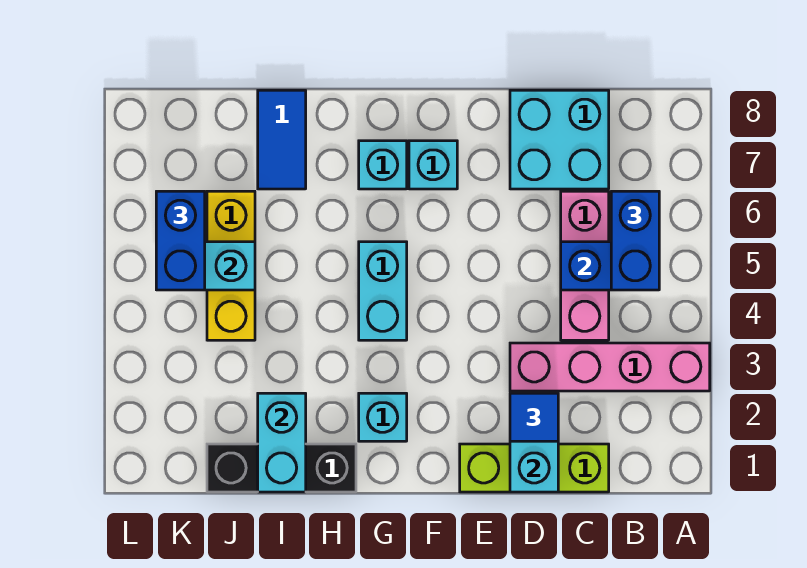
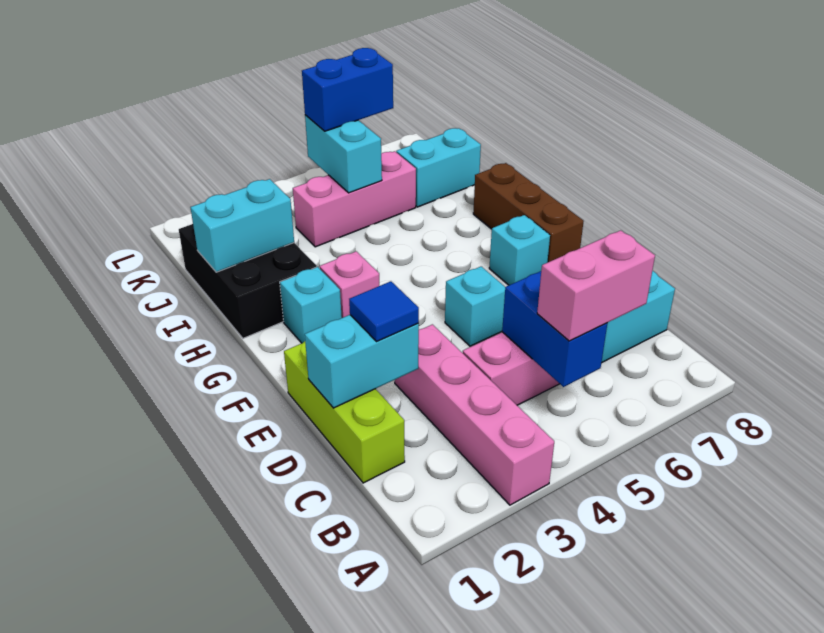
blue 1x2 brick [611,191,659,290] -> pink 1x2 brick [537,230,655,341]
none -> brown 1x3 brick [473,163,584,263]
none -> pink 1x1 brick [320,251,379,318]
cyan 1x2 brick [359,242,407,340] -> cyan 1x2 brick moved to [396,128,481,207]
cyan 1x1 brick [359,141,407,189] -> cyan 1x1 brick moved to [445,267,505,346]
black 1x3 brick [207,444,356,492] -> black 2x3 brick [179,224,317,338]
blue 1x2 tile [258,90,306,189] -> none
yellow 1x3 brick [207,191,255,340] -> pink 1x3 brick [293,151,416,247]

